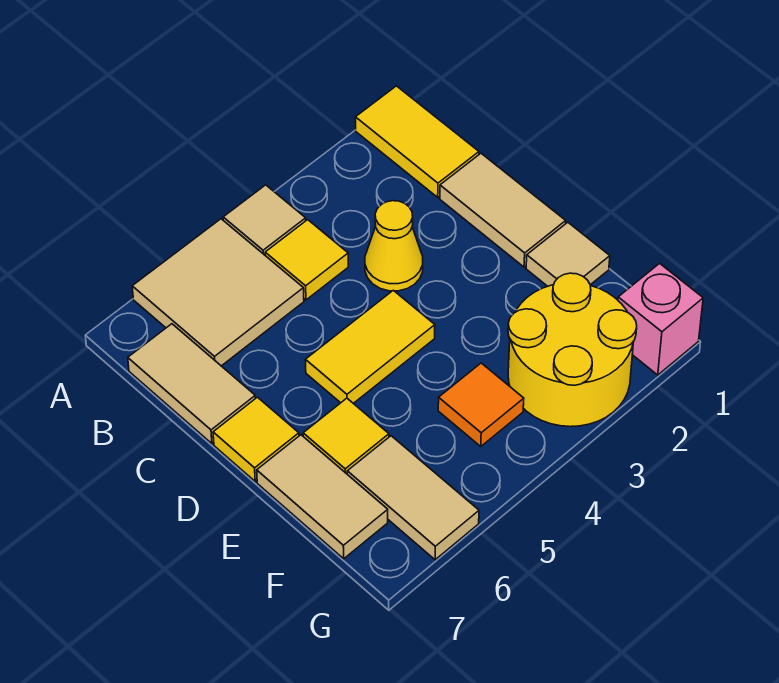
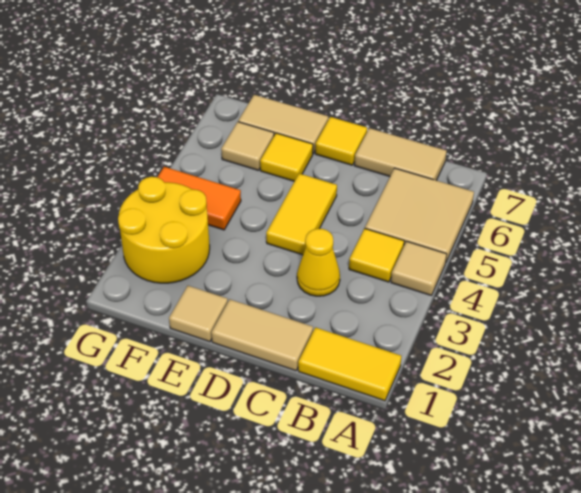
orange 1x1 tile [438,363,524,446] -> orange 1x2 tile [157,167,241,230]
tan 1x2 tile [347,436,479,560] -> tan 1x1 tile [221,122,274,171]
pink 1x1 brick [618,263,703,375] -> none

